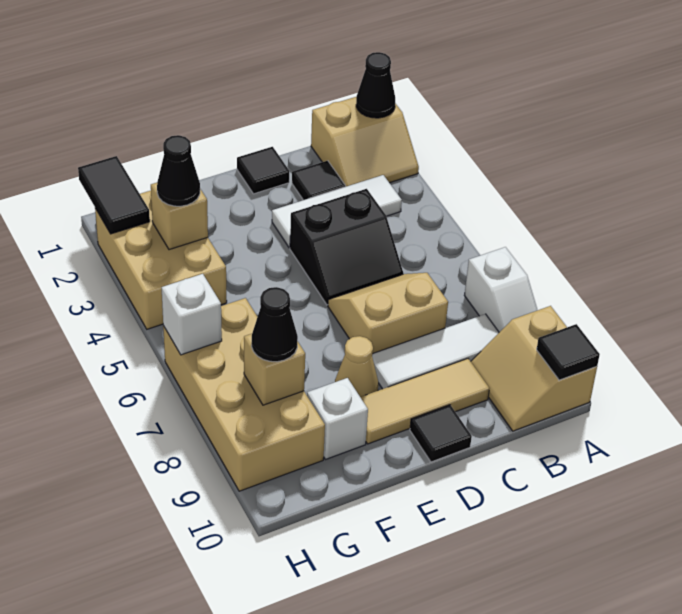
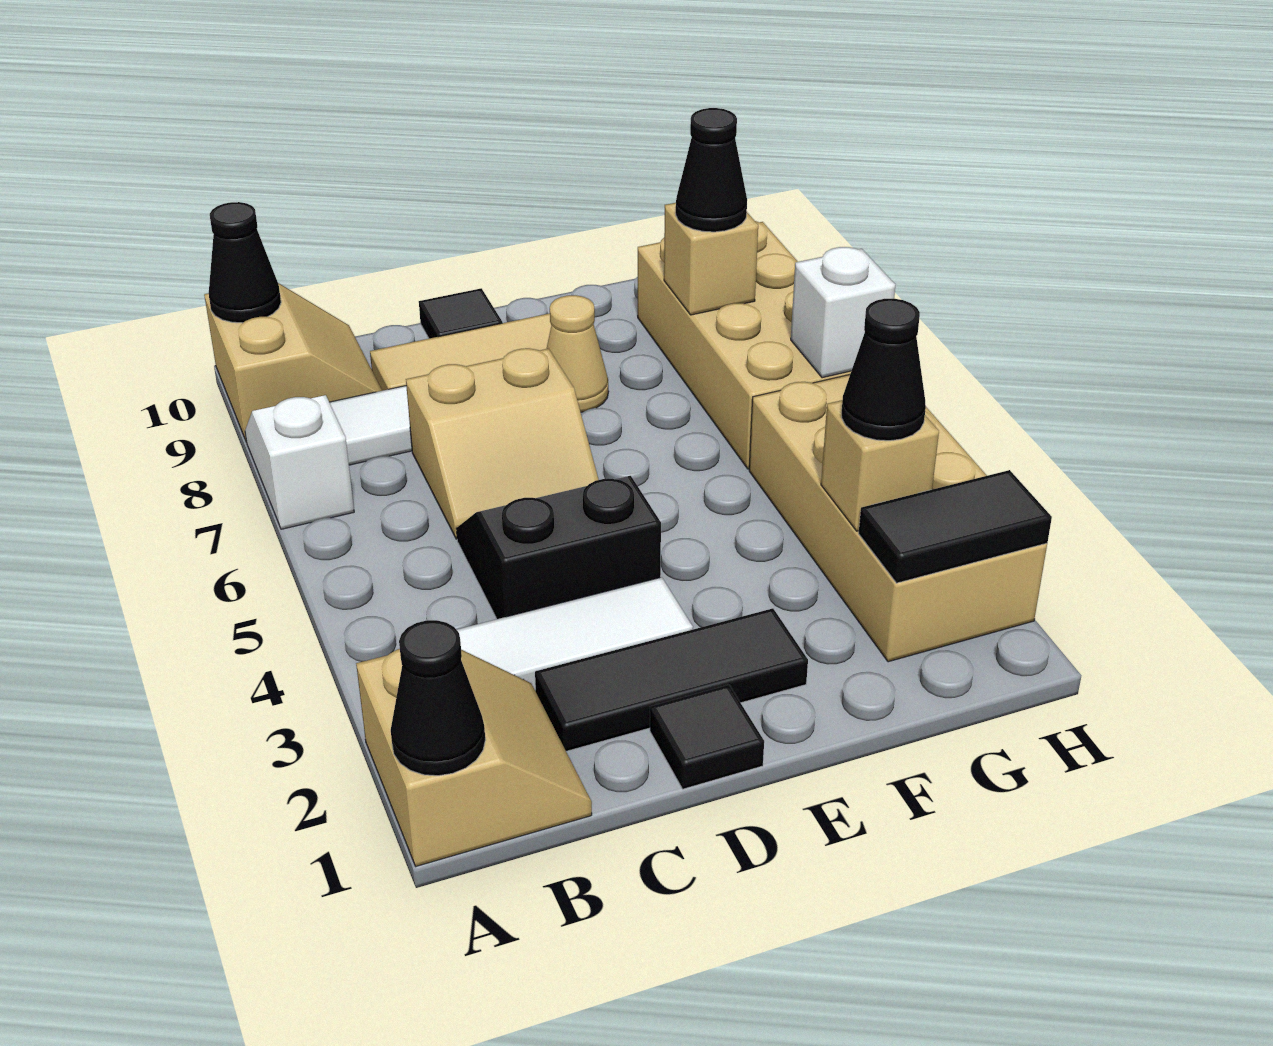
tan 2x2 slope [311,97,419,187] -> tan 2x2 slope turned to [356,649,592,866]
black 1x1 tile [537,324,600,380] -> black 1x1 cone [209,202,281,323]
black 1x1 tile [292,161,345,200] -> black 1x3 tile [535,608,808,751]
white 1x1 brick [307,378,368,460] -> none
tan 2x3 brick [95,191,227,329] -> tan 2x4 brick [749,375,1047,662]
black 1x2 tile [78,156,150,234] -> black 1x2 tile turned to [859,470,1052,583]

